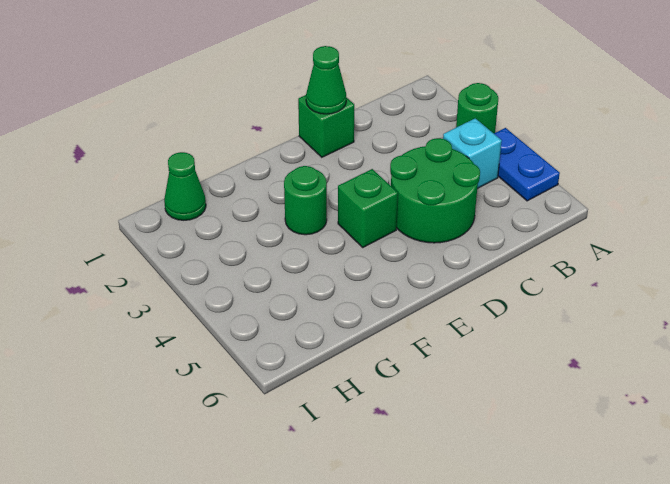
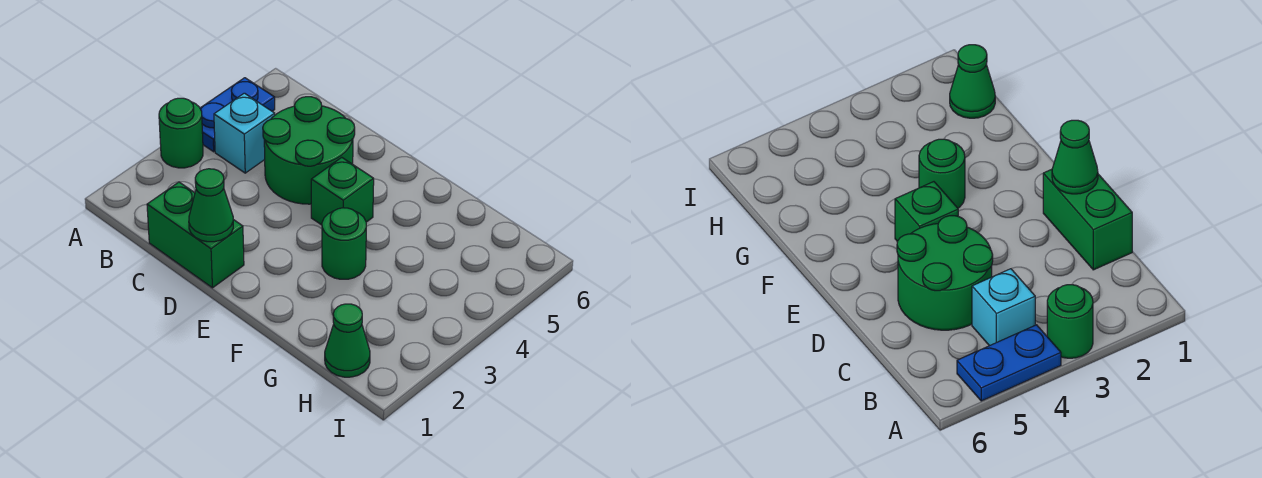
green 1x1 brick [298,95,354,157] -> green 1x2 brick [147,182,244,288]

